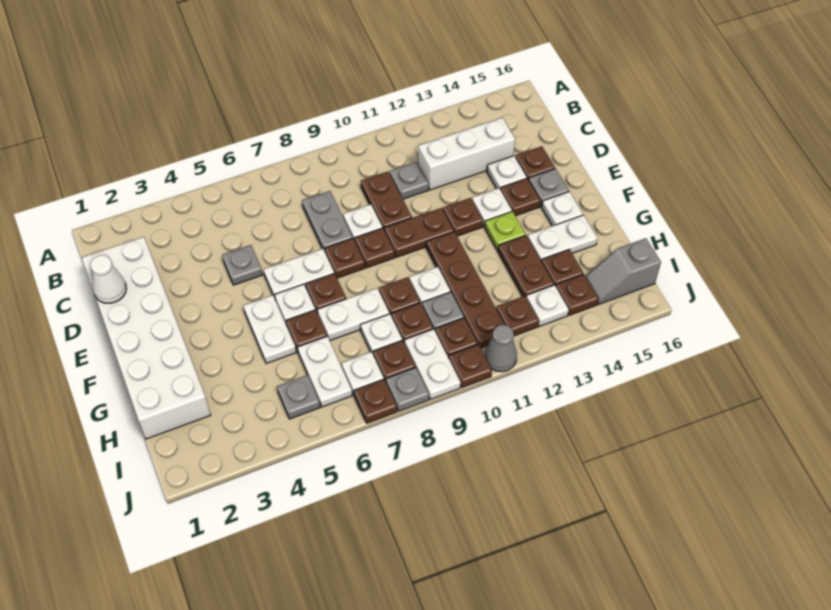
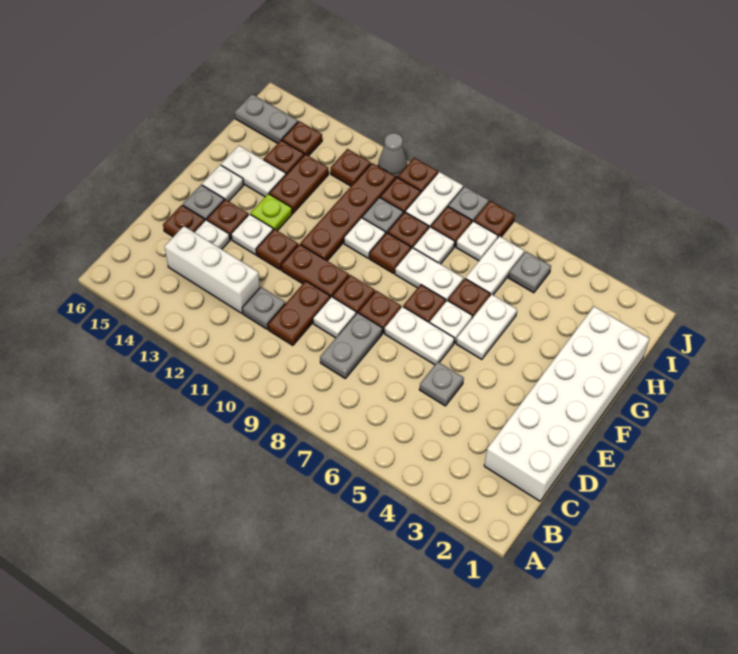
white 1x1 cone [90,255,127,303] -> none
white 1x1 plate [526,285,569,326] -> none
grey 1x2 slope [586,238,661,304] -> grey 1x2 plate [235,94,298,143]

